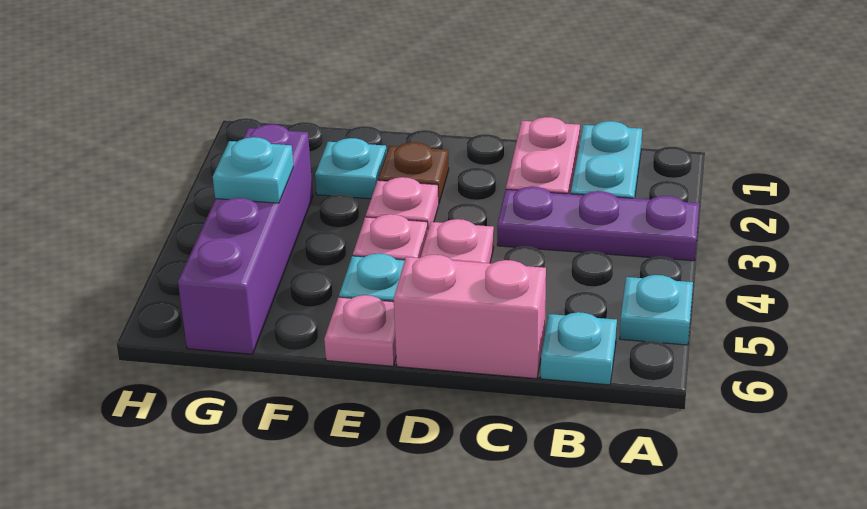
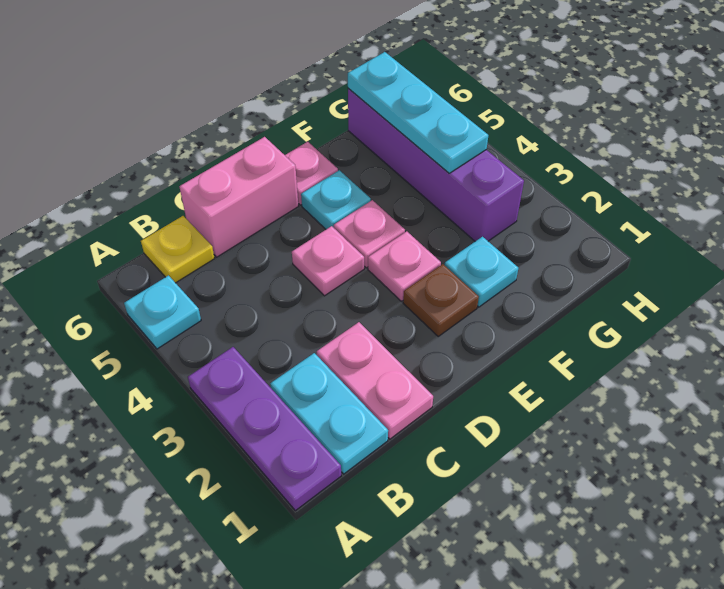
purple 1x3 plate [497,186,699,261] -> purple 1x3 plate turned to [188,347,341,511]
cyan 1x1 plate [541,312,617,385] -> yellow 1x1 plate [141,216,215,283]
cyan 1x1 plate [213,137,294,203] -> cyan 1x3 plate [348,52,488,173]

